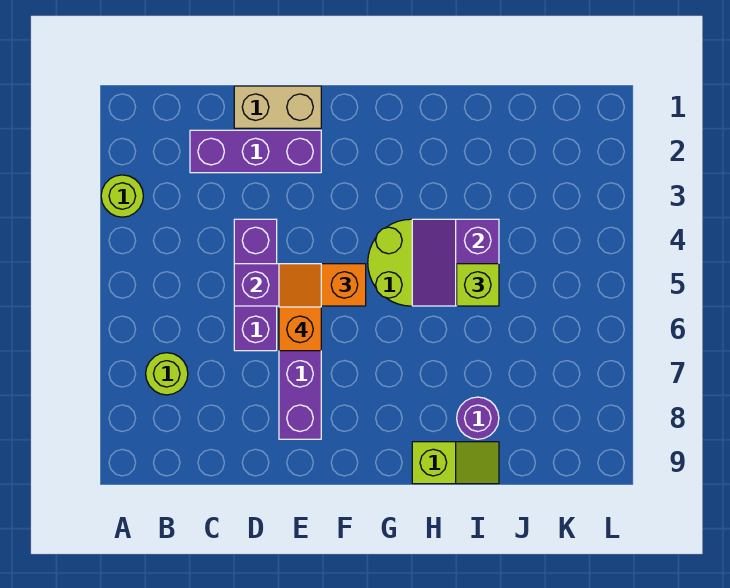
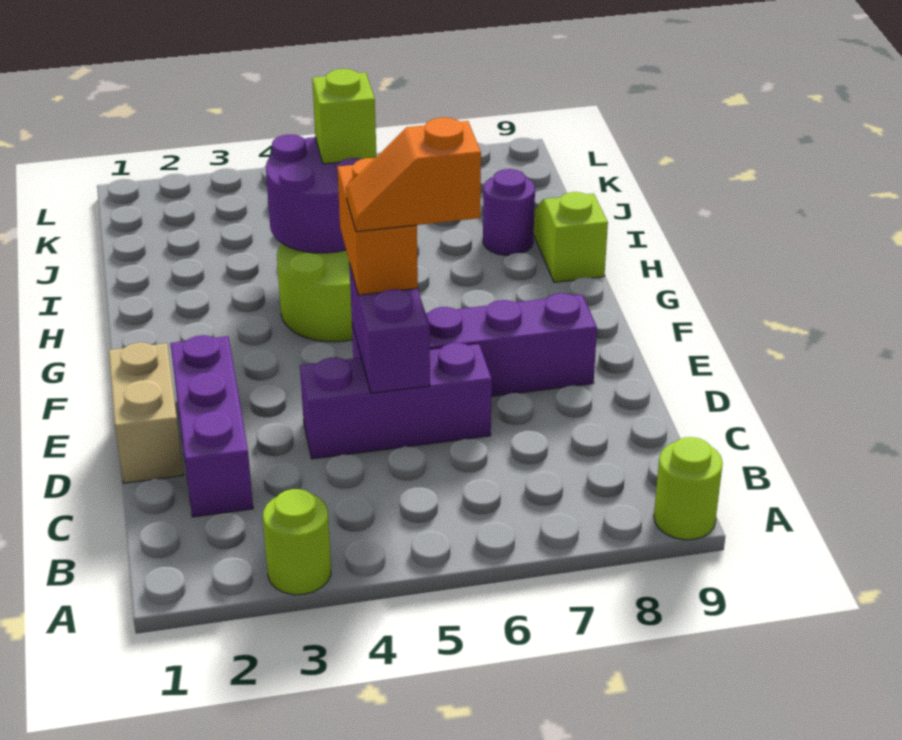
lime 1x1 round brick [146,353,188,395] -> lime 1x1 round brick moved to [654,437,723,540]
purple 2x2 slope [412,219,499,306] -> purple 2x2 round brick [266,135,361,253]

